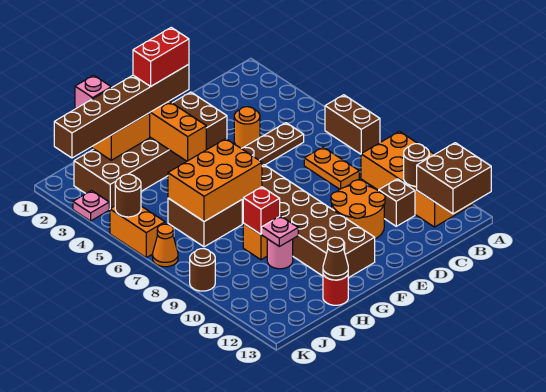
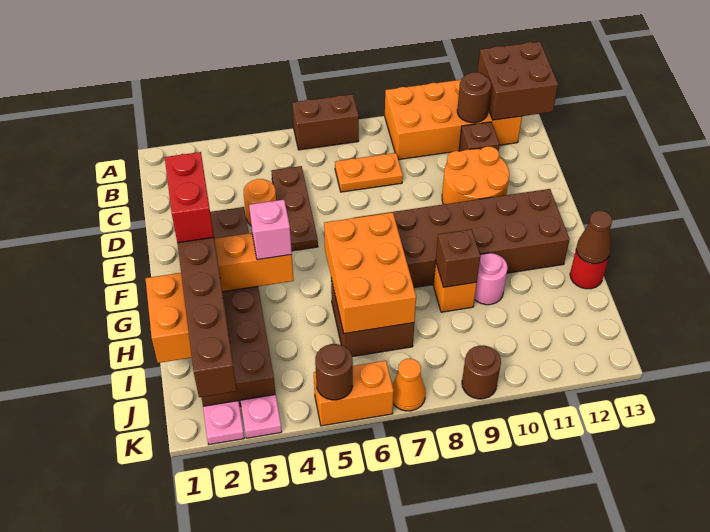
red 1x1 brick [243,187,280,234] -> brown 1x1 brick [436,229,480,287]
pink 1x1 plate [262,216,298,246] -> pink 1x1 plate moved to [203,401,244,445]
pink 1x1 brick [75,75,111,109] -> pink 1x1 brick moved to [249,200,292,260]

